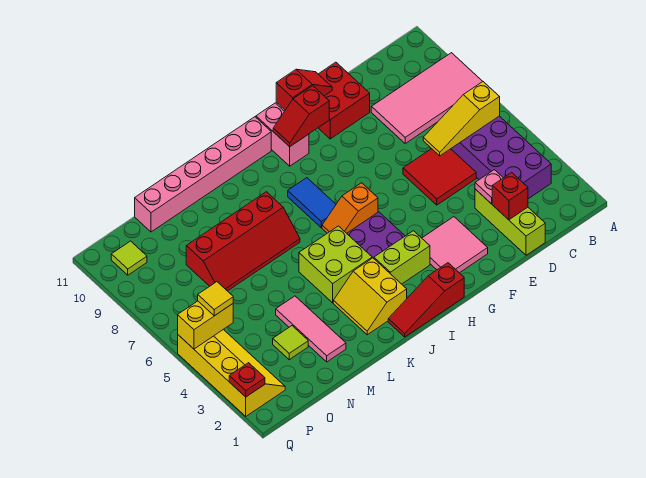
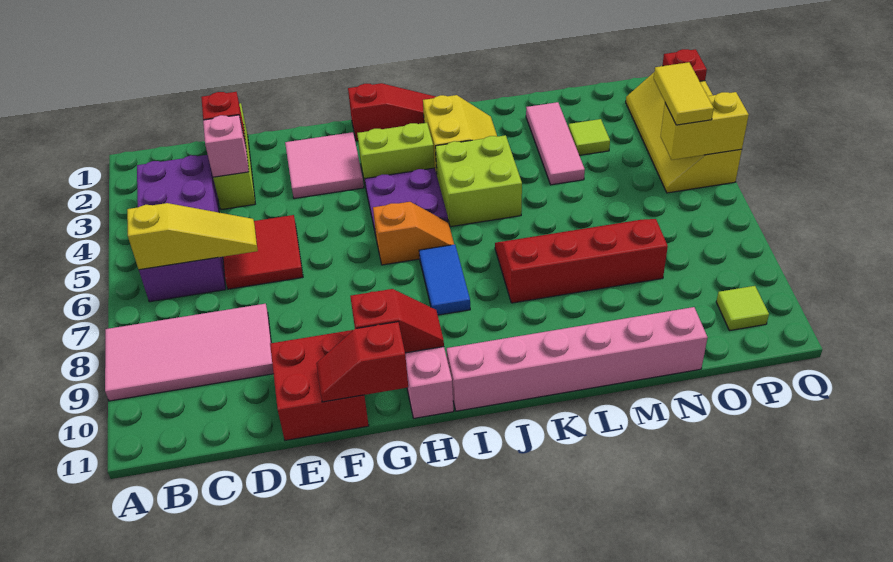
pink 1x1 plate [475,170,503,204] -> pink 1x1 brick [203,115,249,177]
yellow 1x1 tile [198,282,233,316] -> yellow 1x2 tile [654,62,714,125]

